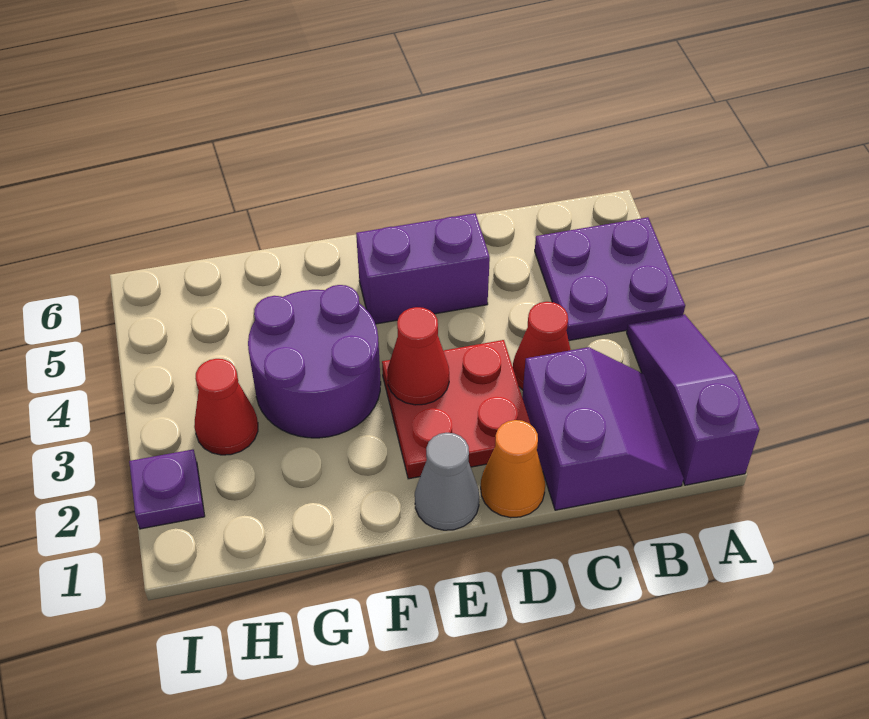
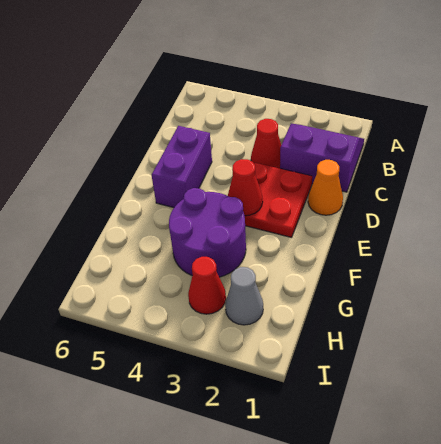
purple 1x3 slope [627,314,759,485] -> none
purple 2x2 plate [535,217,685,341] -> none
grey 1x1 cone [415,433,479,530] -> grey 1x1 cone moved to [225,267,263,325]
purple 1x1 plate [129,449,205,529] -> none

